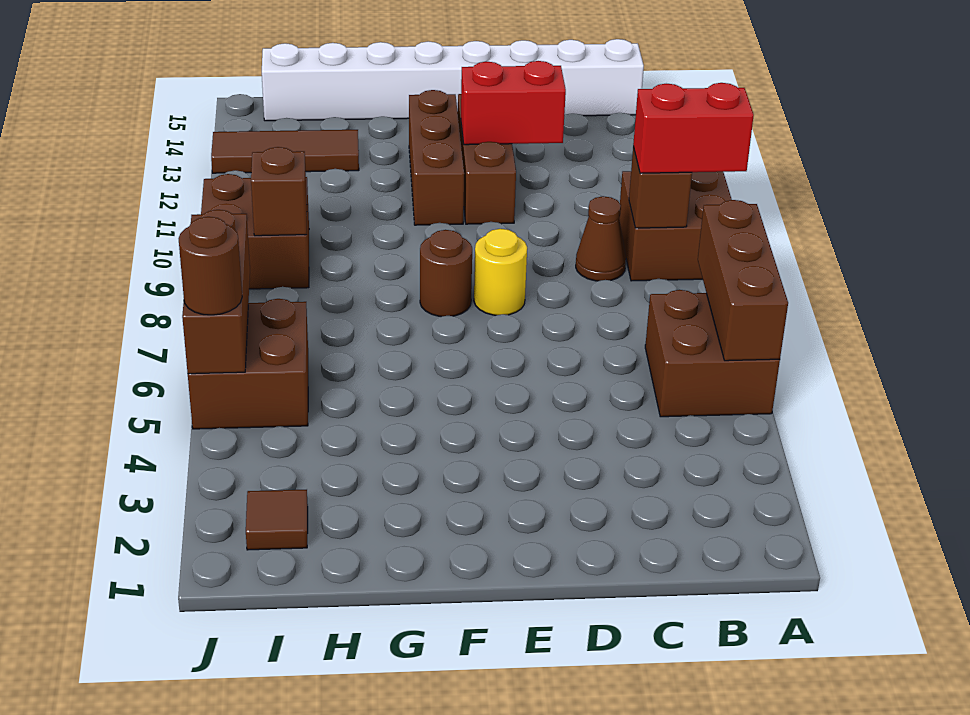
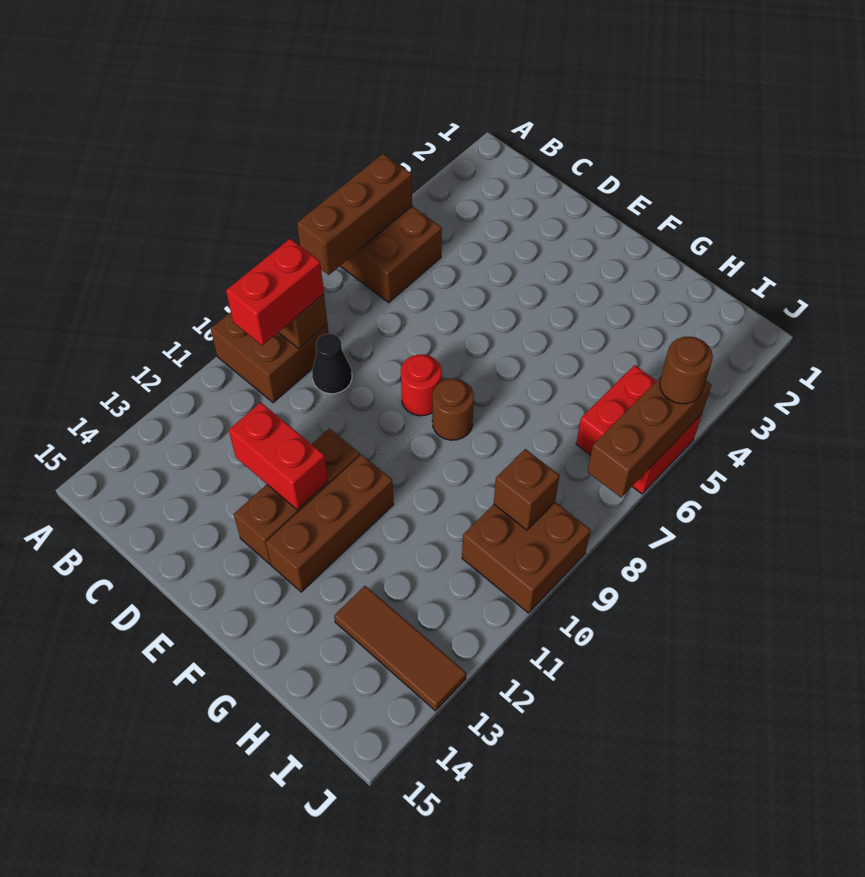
red 1x2 brick [633,83,754,173] -> red 1x2 brick turned to [226,239,324,345]
white 1x8 brick [262,39,644,121] -> none
brown 1x1 cone [576,196,626,281] -> black 1x1 cone [312,334,352,394]
yellow 1x1 round brick [474,229,527,315] -> red 1x1 round brick [401,354,442,416]
brown 1x1 tile [246,490,308,550] -> none
brown 2x2 brick [188,299,308,429] -> red 2x2 brick [576,365,702,494]

